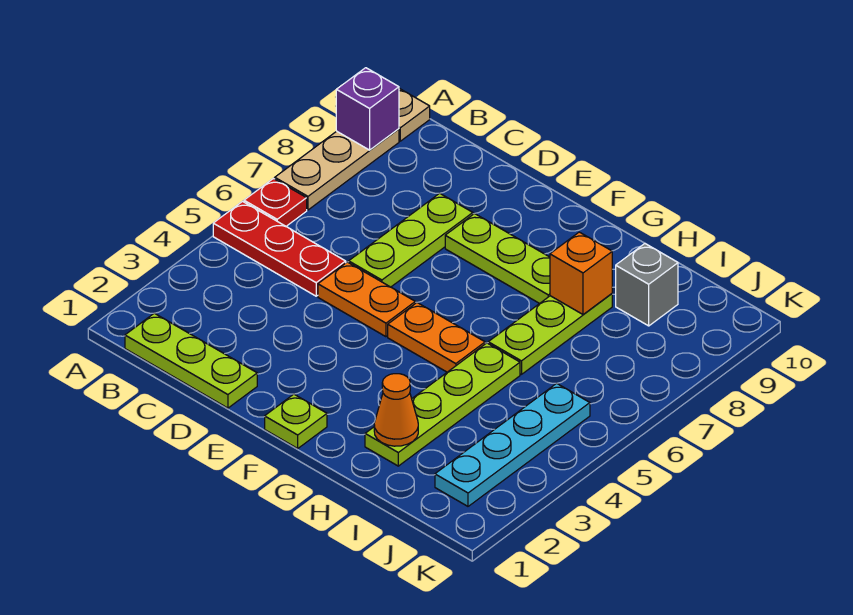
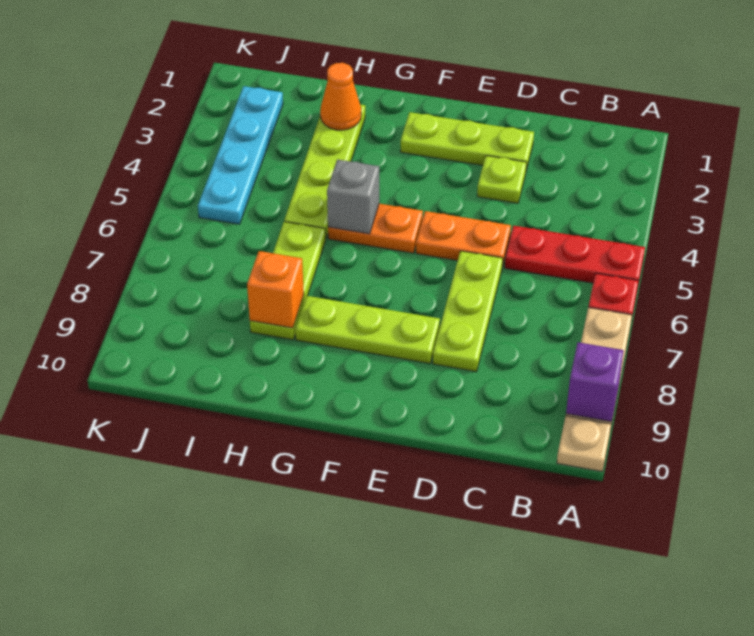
lime 1x3 plate [125,313,257,408] -> lime 1x3 plate moved to [400,112,534,170]
lime 1x1 plate [265,394,327,448] -> lime 1x1 plate moved to [477,156,527,203]
grey 1x1 brick [616,244,678,326] -> grey 1x1 brick moved to [327,159,379,234]

